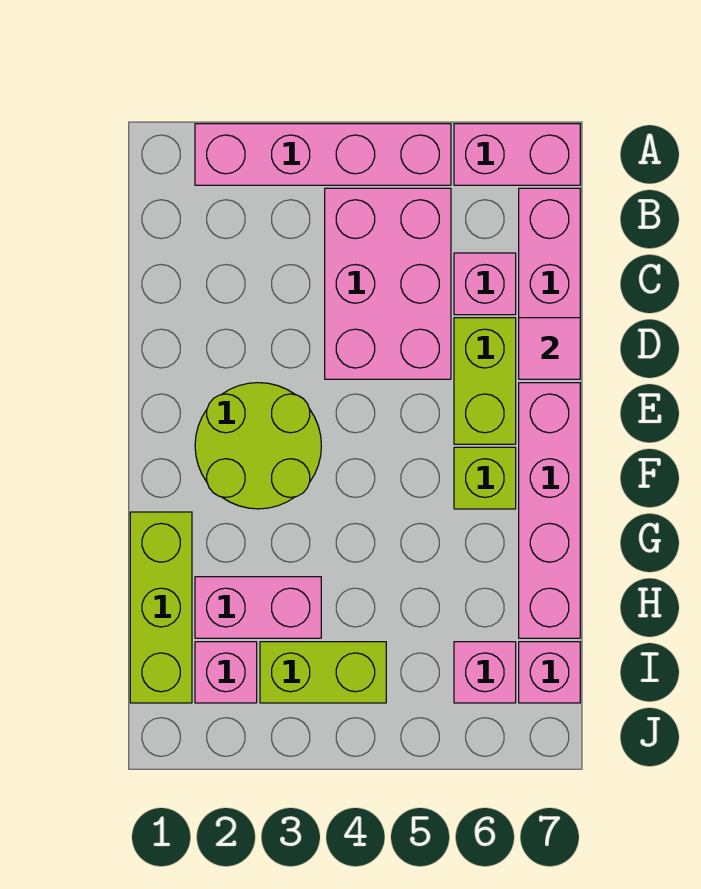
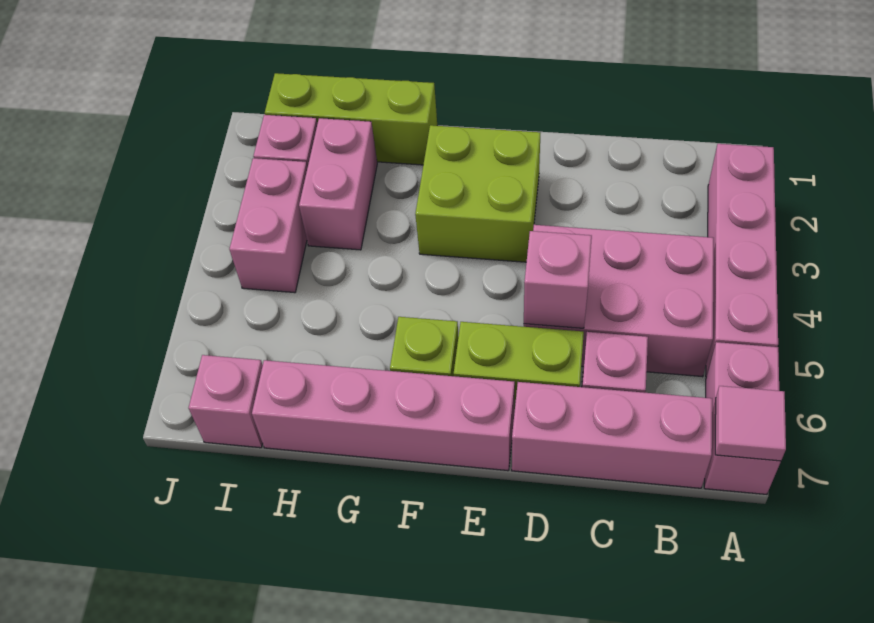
pink 1x1 tile [519,318,580,379] -> pink 1x1 tile moved to [715,386,786,461]
lime 2x2 round brick [195,383,321,509] -> lime 2x2 brick [415,125,540,262]
lime 1x2 brick [260,642,386,703] -> pink 1x2 brick [230,158,307,293]
pink 1x1 brick [454,642,516,703] -> pink 1x1 brick moved to [524,231,592,328]

